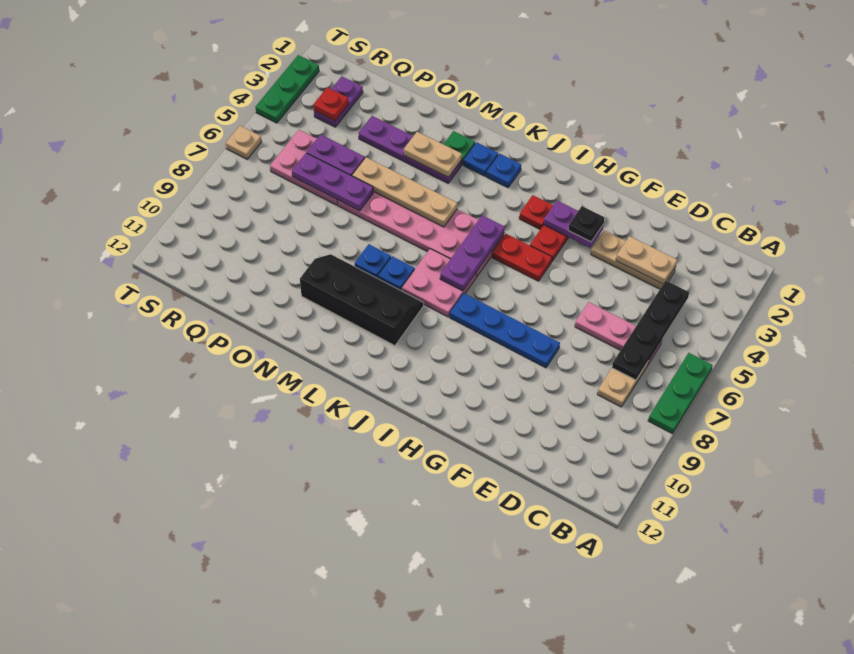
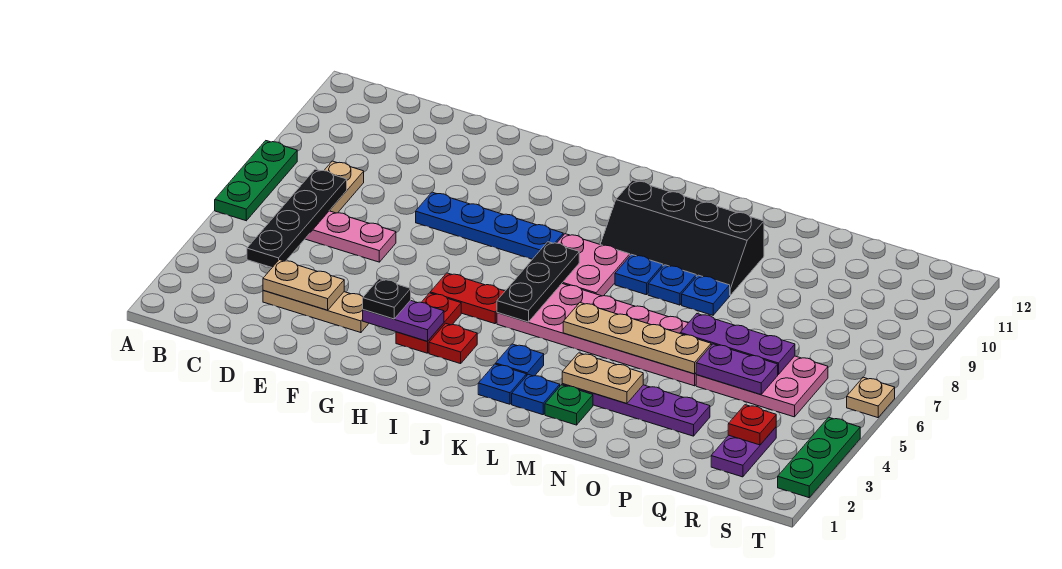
purple 1x3 plate [440,215,505,291] -> black 1x3 plate [497,242,579,322]
none -> blue 1x1 plate [496,344,544,376]
none -> blue 1x1 plate [682,275,730,315]

